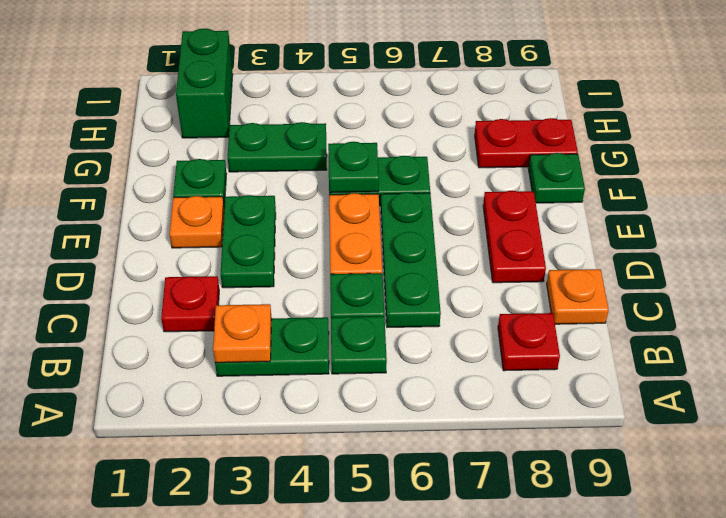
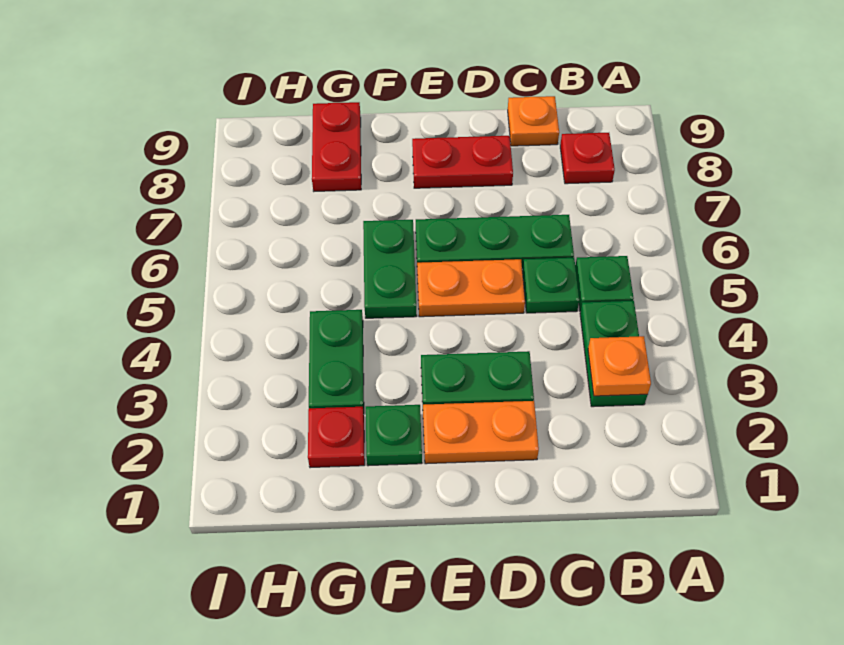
red 1x1 plate [161,276,219,332] -> red 1x1 plate moved to [308,407,365,468]
orange 1x1 plate [170,196,224,248] -> orange 1x2 plate [423,401,539,464]
green 1x1 plate [328,142,379,193] -> none
green 1x1 plate [528,153,585,203] -> none
green 1x2 brick [176,28,233,138] -> none

